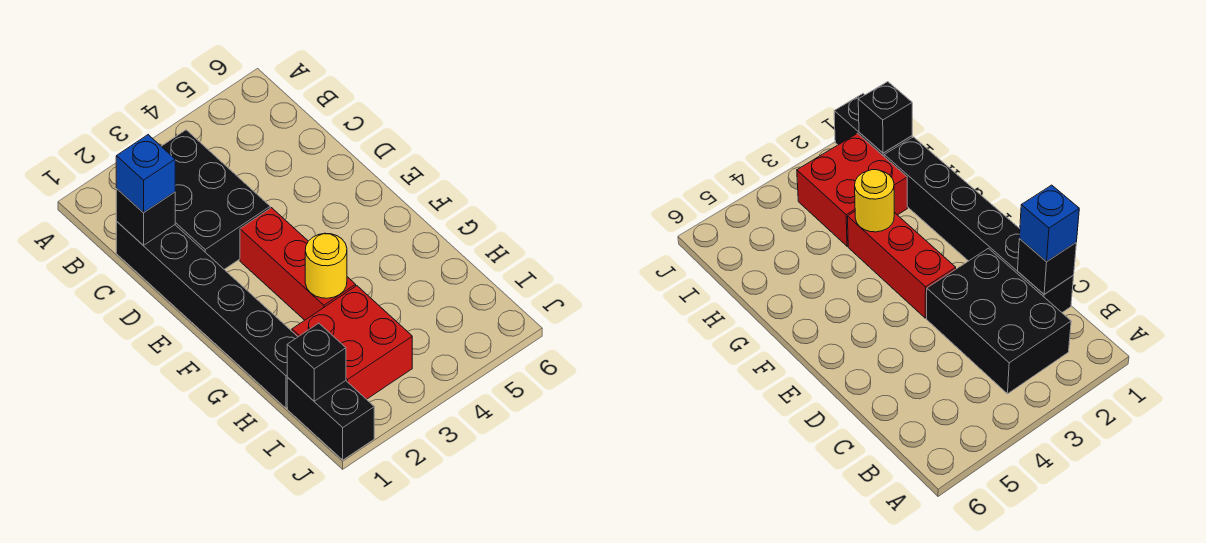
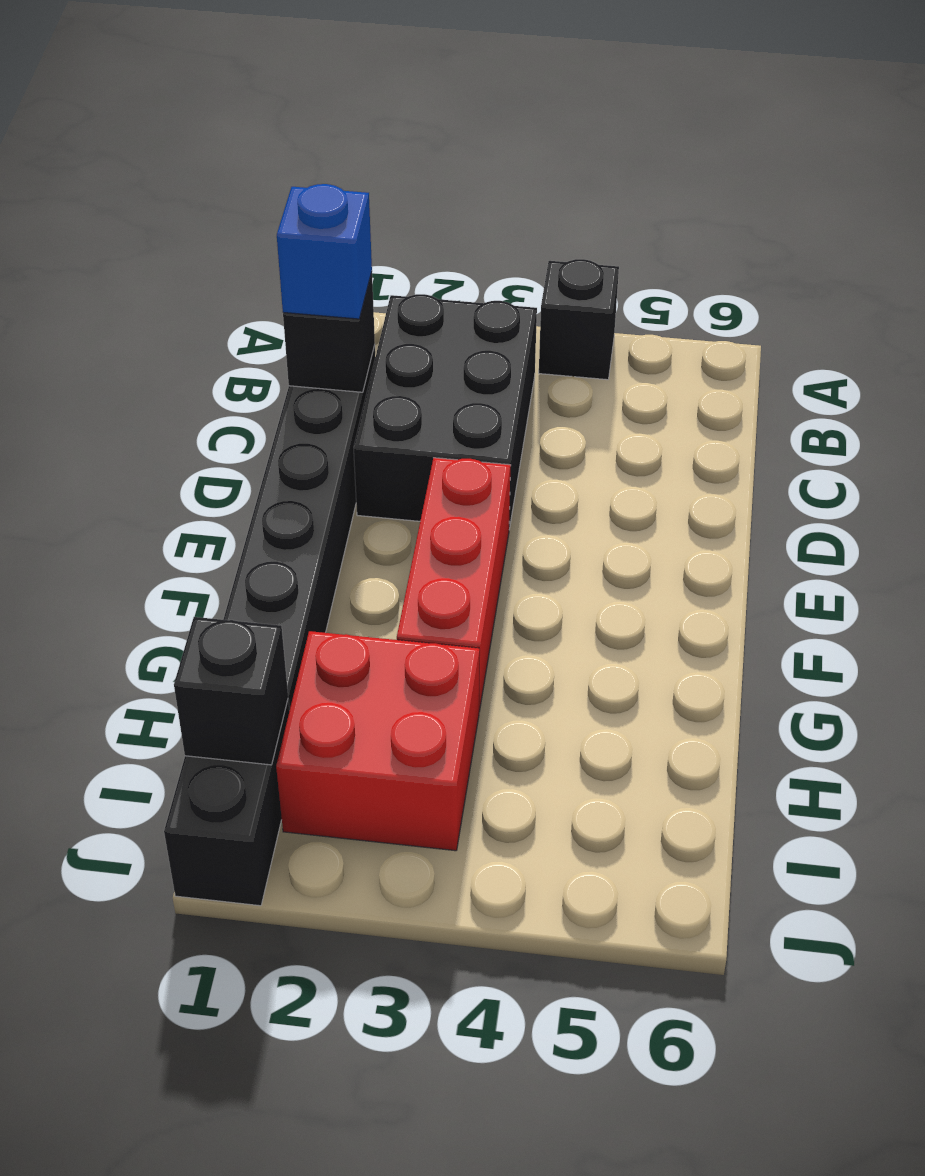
none -> black 1x1 brick [539,259,619,380]
yellow 1x1 round brick [305,233,347,298] -> none

